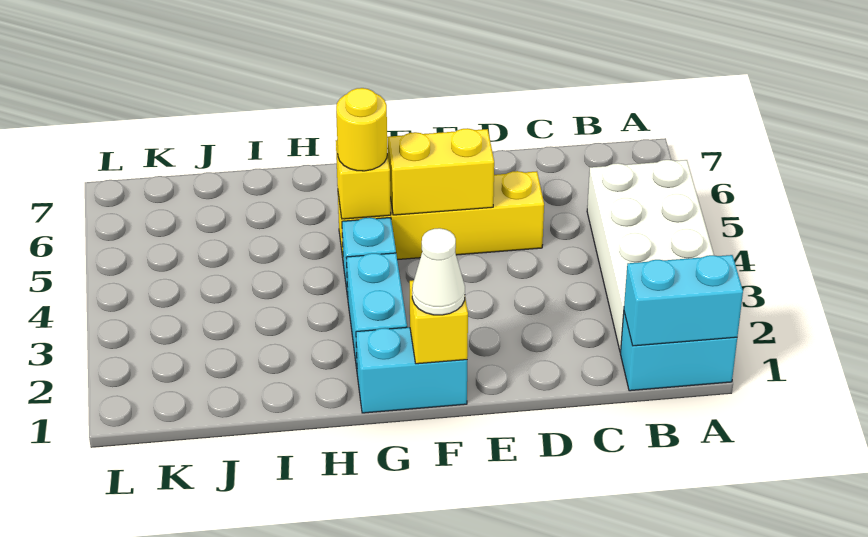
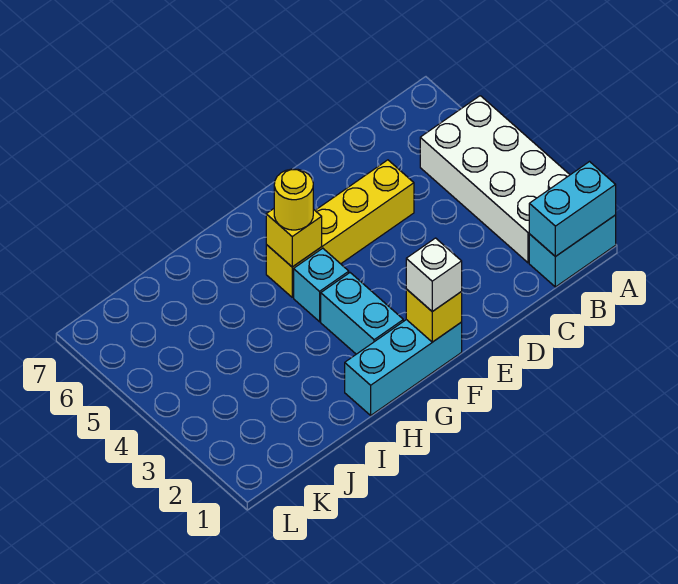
yellow 1x2 brick [387,128,494,215] -> none
cyan 1x2 brick [356,327,467,413] -> cyan 1x3 brick [345,320,462,415]
white 1x1 cone [412,228,465,315] -> white 1x1 brick [406,238,462,311]

